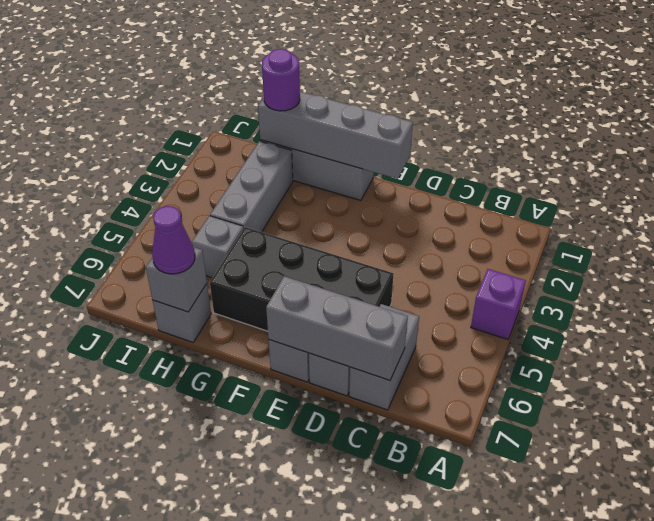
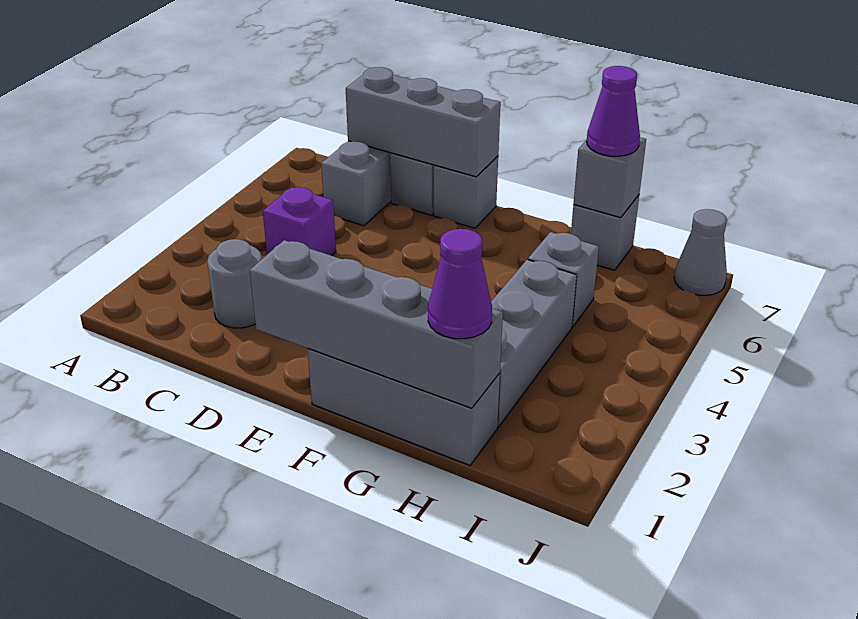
purple 1x1 brick [471,269,526,339] -> purple 1x1 brick moved to [263,187,336,256]
none -> grey 1x1 round brick [207,239,262,328]
black 2x4 brick [210,227,394,331] -> none
purple 1x1 round brick [262,49,300,111] -> purple 1x1 cone [428,229,492,339]
none -> grey 1x1 cone [674,209,727,295]

